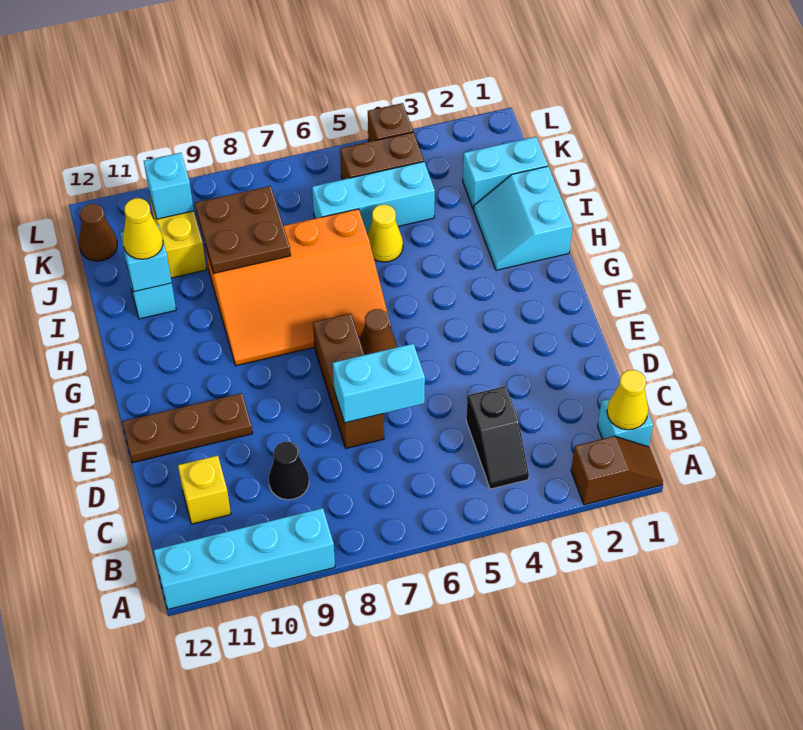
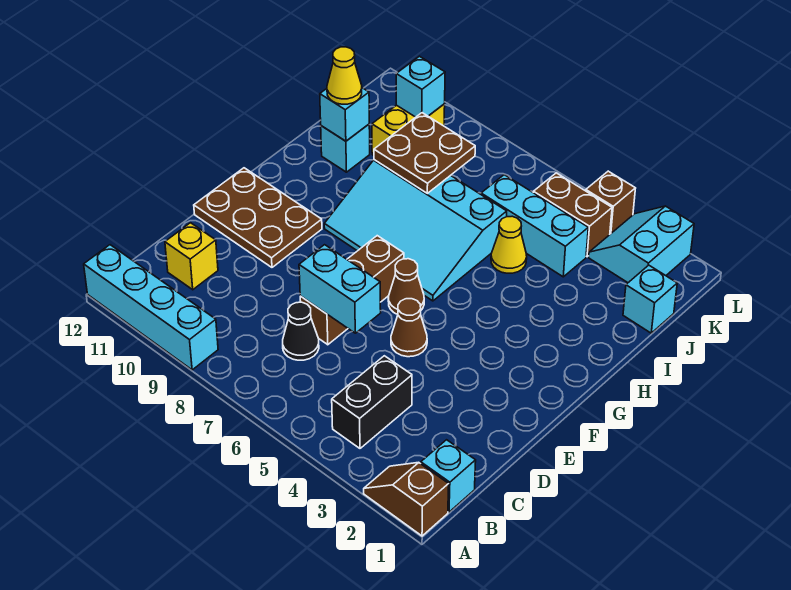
brown 1x2 slope [571,436,663,505] -> brown 1x2 slope turned to [364,463,449,536]
yellow 1x1 cone [607,370,648,430] -> none
black 1x2 slope [466,386,529,489] -> black 1x2 brick [332,356,412,448]
black 1x1 cone [269,442,309,500] -> black 1x1 cone moved to [283,302,319,360]
brown 1x3 plate [122,393,253,463] -> brown 2x3 plate [194,168,322,267]
orange 3x4 slope [205,209,391,366] -> cyan 3x4 slope [324,160,507,301]
cyan 2x2 slope [474,166,573,270] -> cyan 2x2 slope moved to [589,206,694,283]
cyan 1x2 brick [463,137,548,209] -> cyan 1x1 brick [623,265,677,333]
brown 1x1 cone [79,204,117,261] -> brown 1x1 cone moved to [391,299,427,357]

